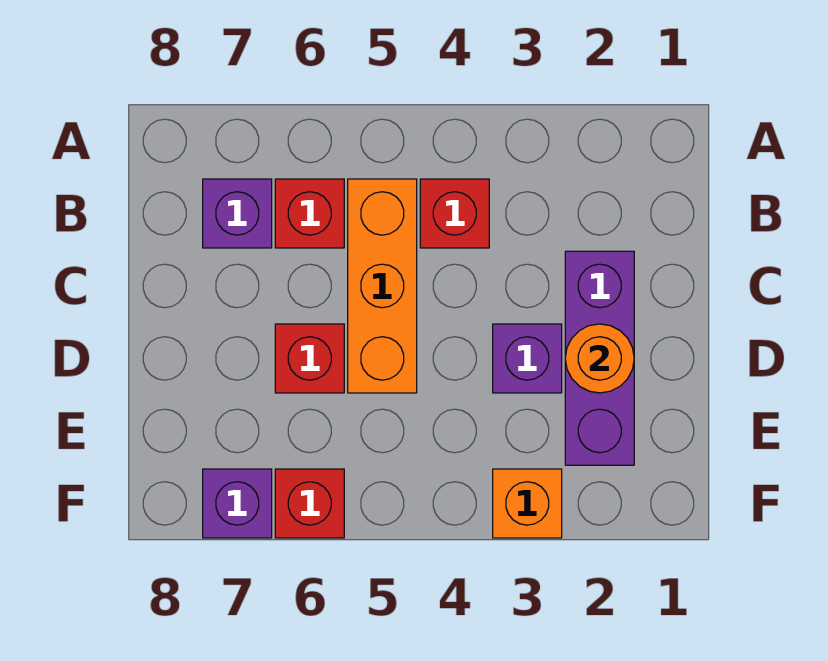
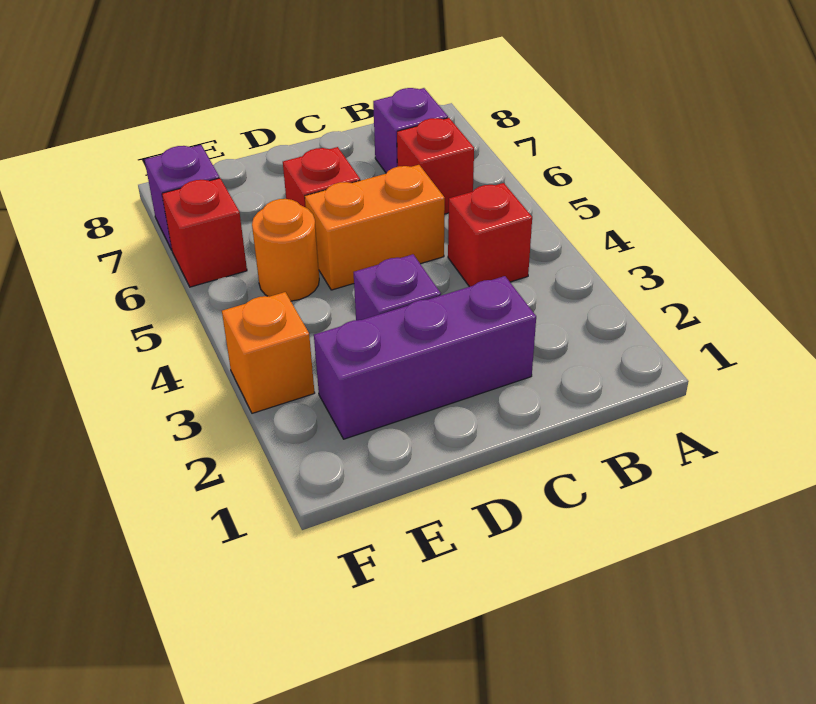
orange 1x3 brick [348,179,417,393] -> orange 1x2 brick [305,165,445,290]
orange 1x1 round brick [565,324,634,393] -> orange 1x1 round brick moved to [252,199,319,301]

